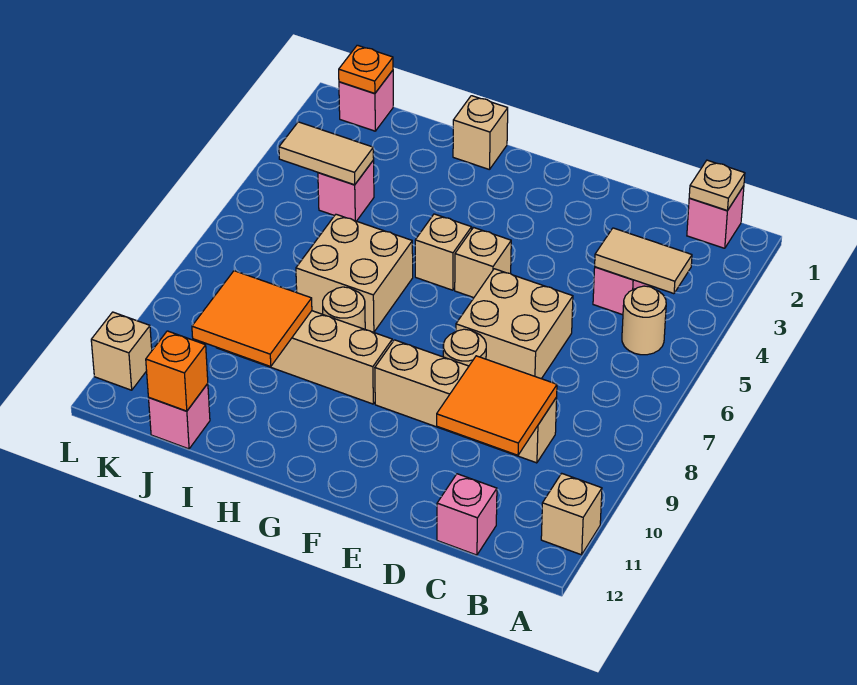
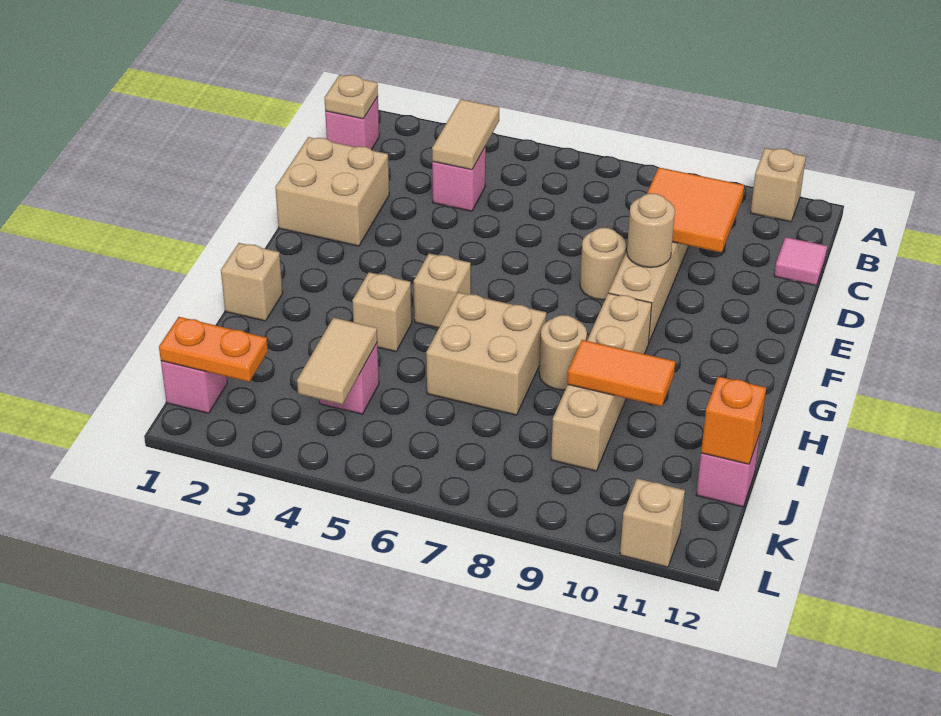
tan 1x1 round brick [622,286,666,355] -> tan 1x1 round brick moved to [627,193,675,268]
pink 1x1 brick [437,474,497,555] -> pink 1x1 tile [774,237,827,286]
tan 2x2 brick [456,269,573,379] -> tan 2x2 brick moved to [275,137,389,246]
tan 1x1 brick [455,227,511,298] -> tan 1x1 brick moved to [352,272,412,352]
orange 2x2 tile [192,271,312,366] -> orange 1x2 tile [568,340,675,406]
orange 1x1 plate [339,45,393,94] -> orange 1x2 plate [159,317,268,382]

